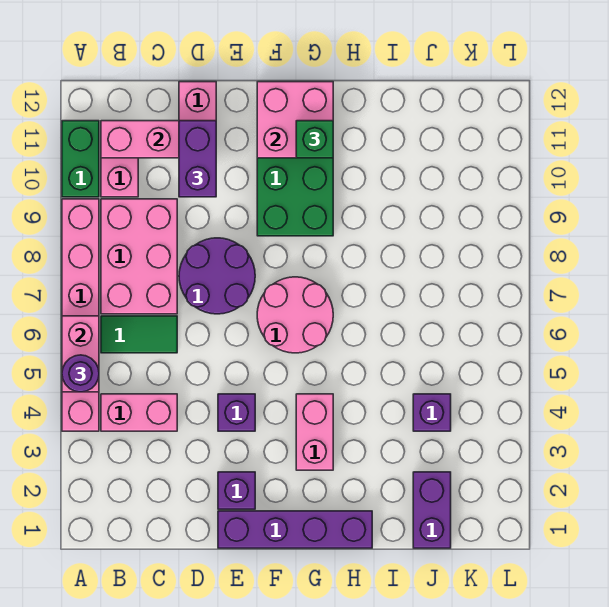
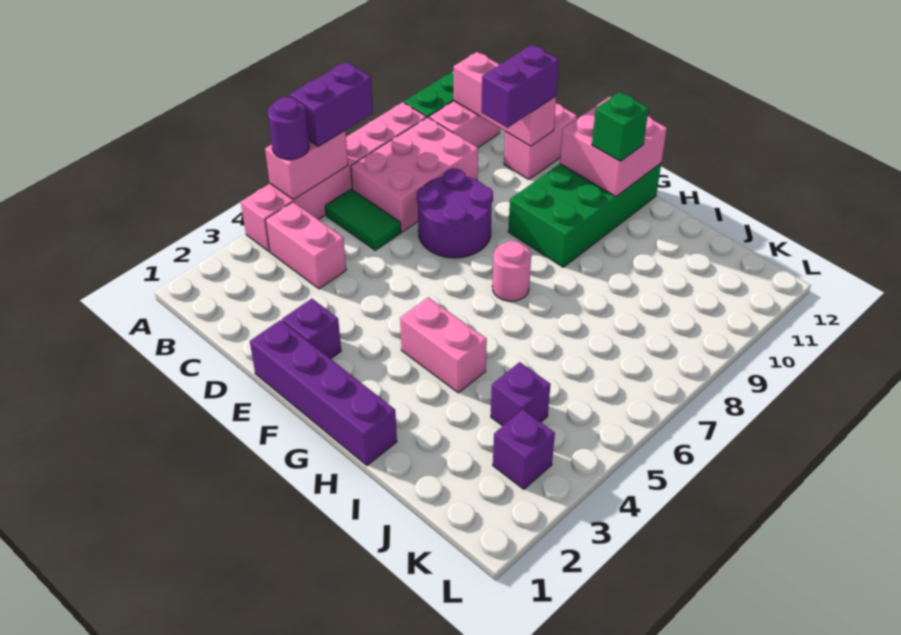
purple 1x1 brick [218,394,255,431] -> purple 1x1 brick moved to [493,410,555,489]
pink 2x2 round brick [257,277,333,353] -> pink 1x1 round brick [492,241,531,301]
pink 1x2 brick [296,394,333,470] -> pink 1x2 brick turned to [400,297,487,393]
purple 1x2 brick [413,472,451,548] -> purple 1x2 brick moved to [290,62,373,147]

